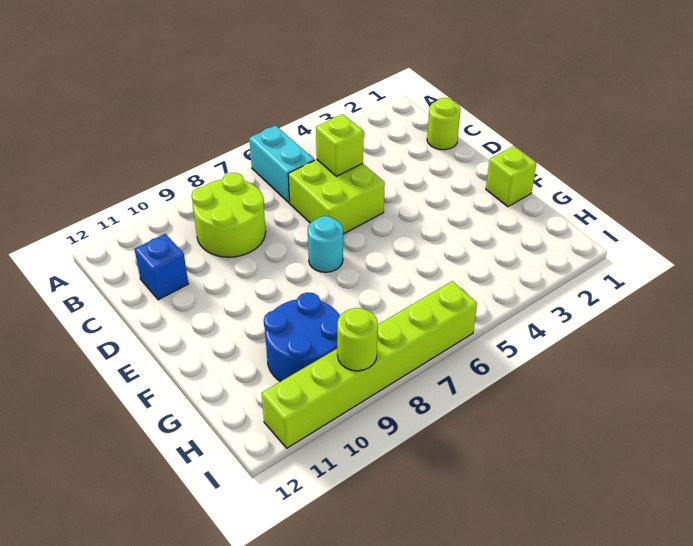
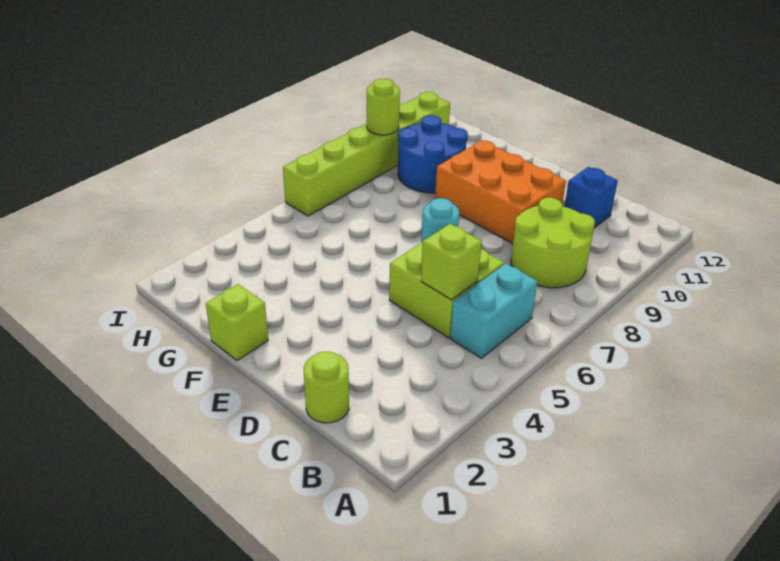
cyan 1x2 brick [249,125,314,203] -> cyan 1x2 brick turned to [450,263,537,358]
none -> orange 2x3 brick [435,140,566,244]

